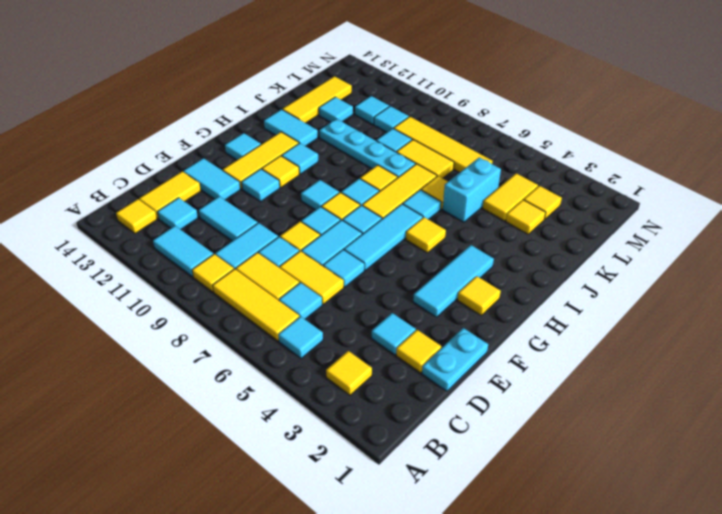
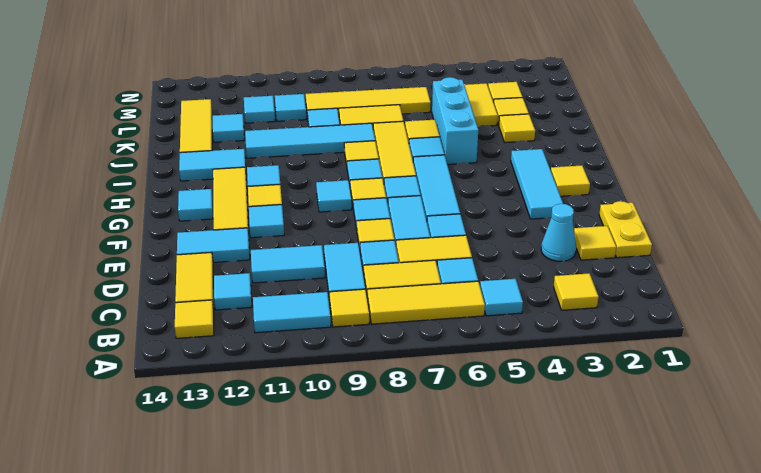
cyan 1x2 plate [422,328,488,391] -> yellow 1x2 plate [599,201,652,258]
cyan 1x1 tile [372,313,416,355] -> cyan 1x1 cone [541,204,576,261]
yellow 1x1 tile [406,217,446,253] -> yellow 1x1 tile moved to [499,114,535,143]
cyan 1x2 brick [443,157,501,222] -> cyan 1x3 brick [432,77,478,164]
cyan 1x4 plate [319,119,415,177] -> cyan 1x4 tile [245,123,375,158]

